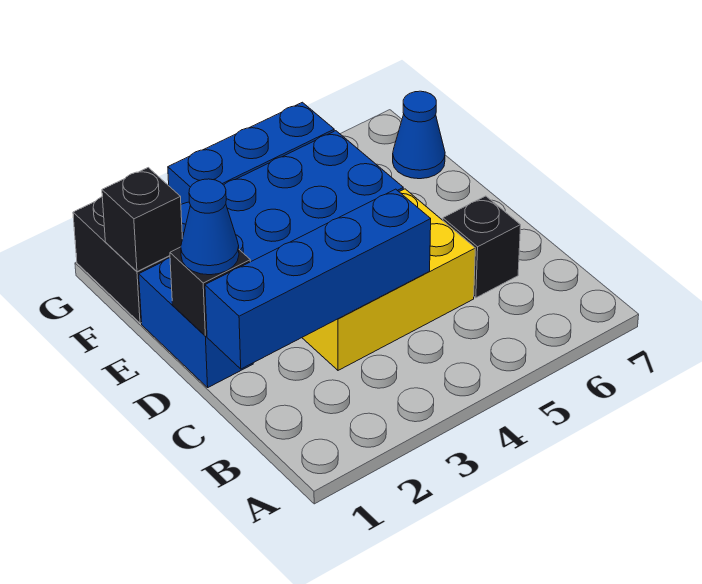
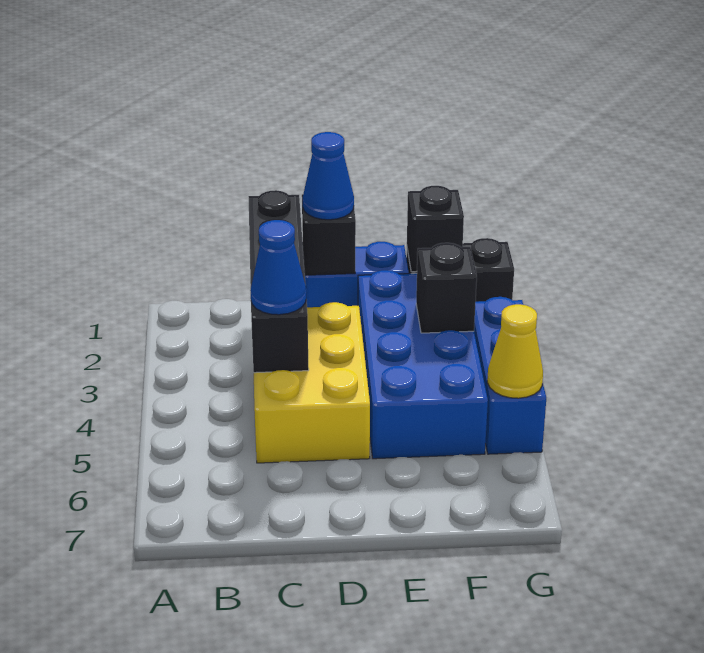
blue 1x4 brick [205,189,431,369] -> black 1x4 brick [248,190,309,373]
black 1x1 brick [443,196,521,298] -> black 1x1 brick moved to [416,243,477,333]
blue 1x1 cone [393,91,445,179] -> blue 1x1 cone moved to [250,220,306,315]
none -> yellow 1x1 cone [487,304,543,398]

